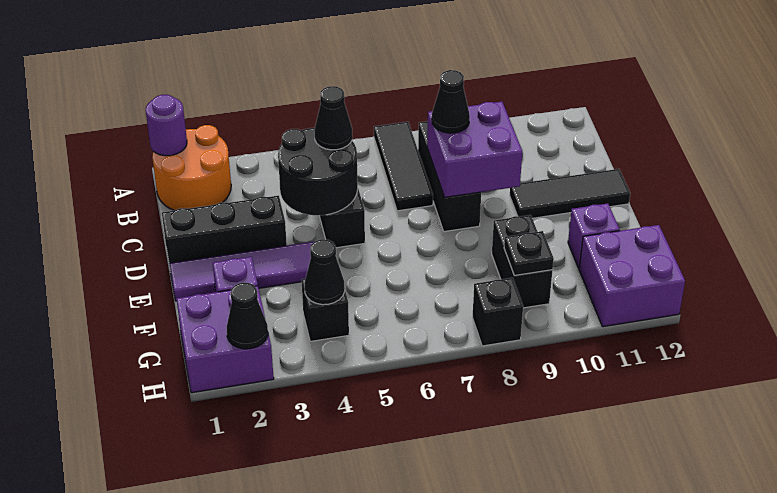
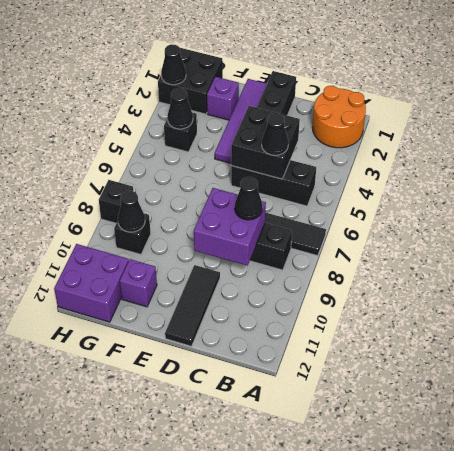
purple 1x1 round brick [146,95,187,156] -> none
black 2x2 round brick [278,128,358,215] -> black 2x2 brick [231,106,300,179]
black 1x2 brick [492,215,553,308] -> black 1x1 brick [114,213,151,254]
purple 2x2 brick [176,286,274,393] -> black 2x2 brick [158,47,223,114]
black 1x1 plate [504,231,554,276] -> black 1x1 cone [118,191,145,232]

